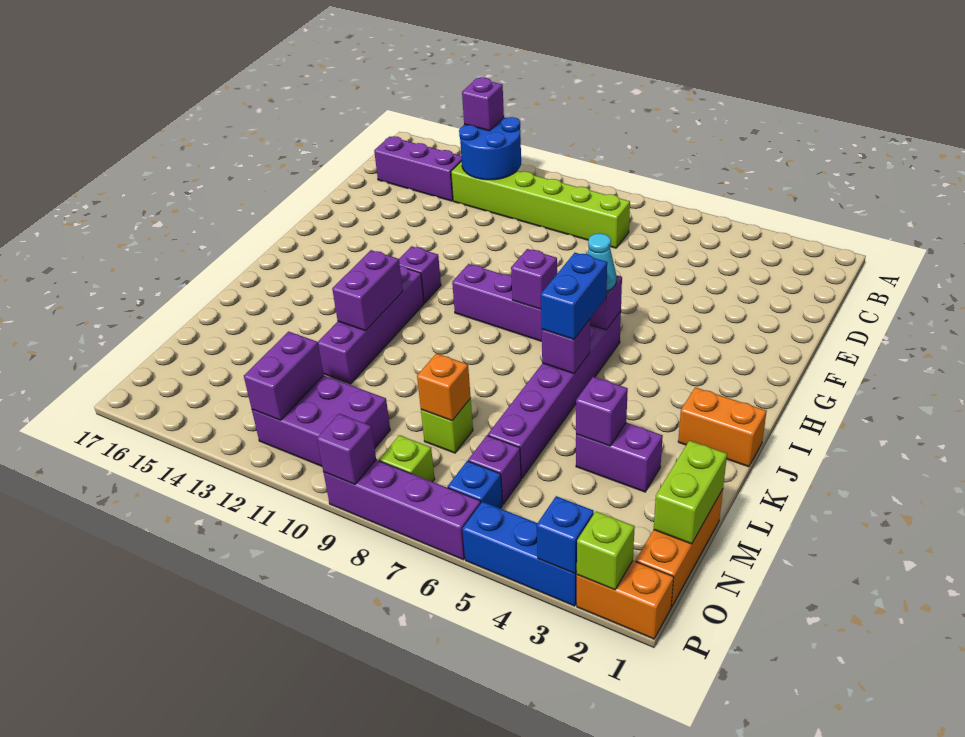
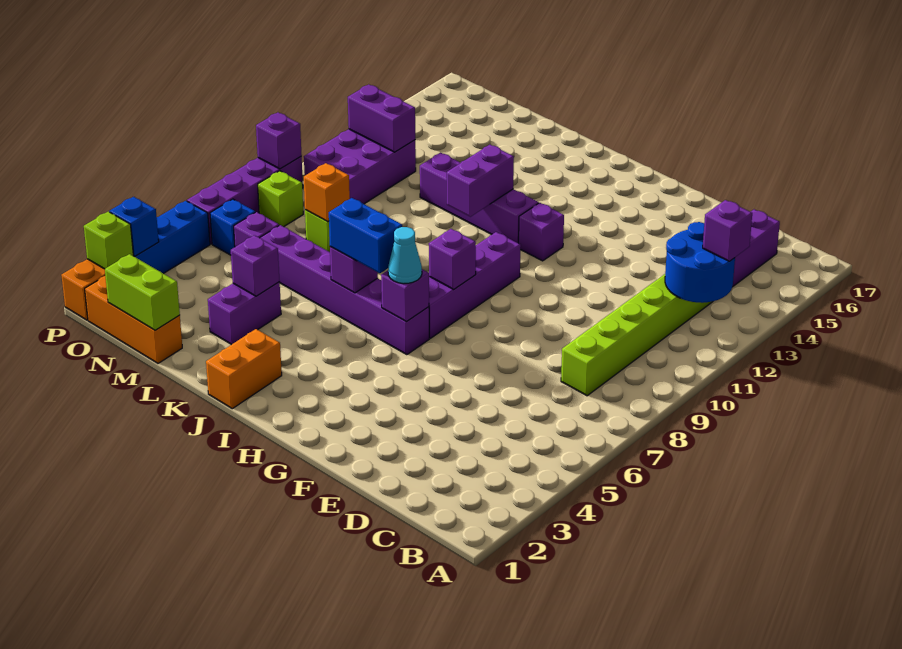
purple 1x2 brick [332,250,403,331] -> purple 1x2 brick turned to [447,145,514,217]

